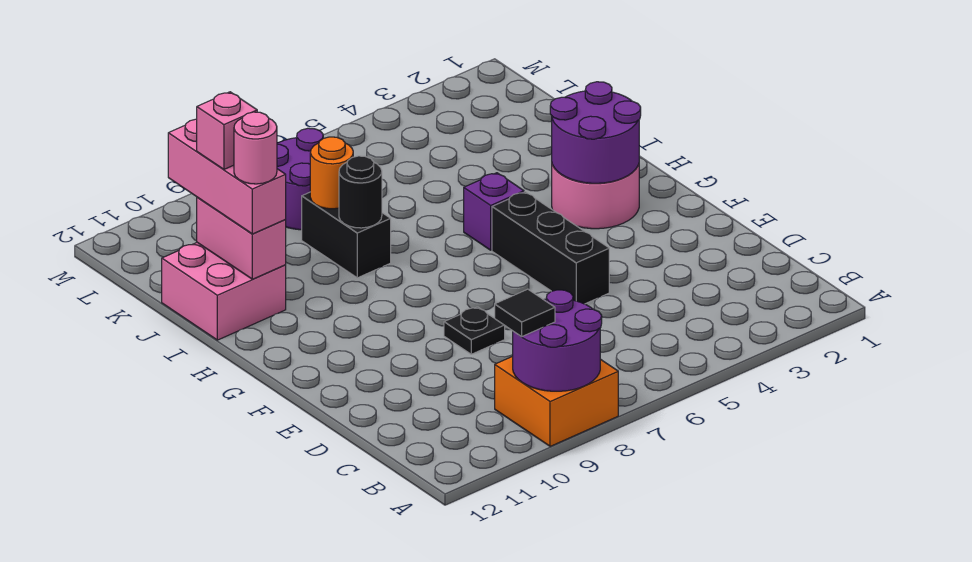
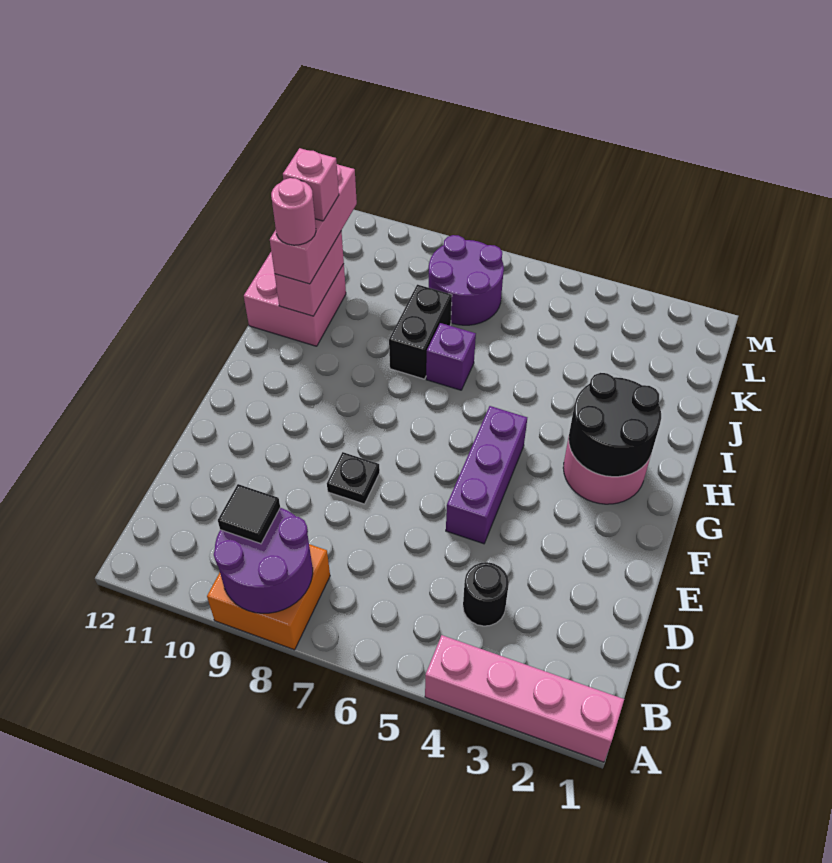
none -> pink 1x4 brick [425,635,624,762]
black 1x3 brick [492,192,609,304] -> purple 1x3 brick [446,406,527,544]
purple 2x2 round brick [550,82,641,183] -> black 2x2 round brick [569,373,661,477]
purple 1x1 brick [464,173,524,250] -> purple 1x1 brick moved to [426,323,476,390]
black 1x1 round brick [339,156,382,228] -> black 1x1 round brick moved to [463,562,509,626]
orange 1x1 round brick [310,137,353,209] -> none

